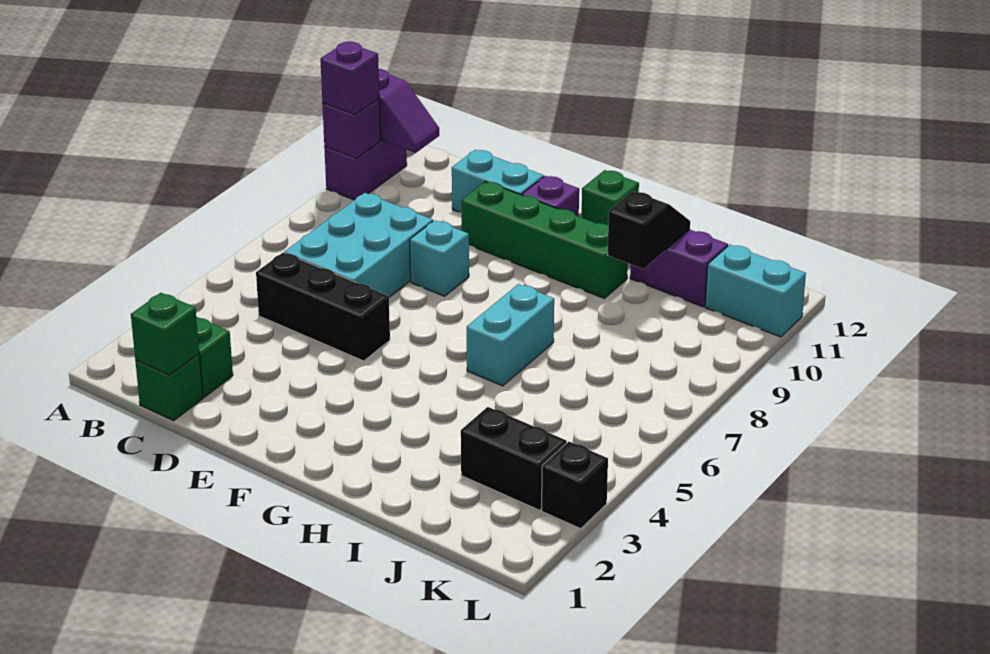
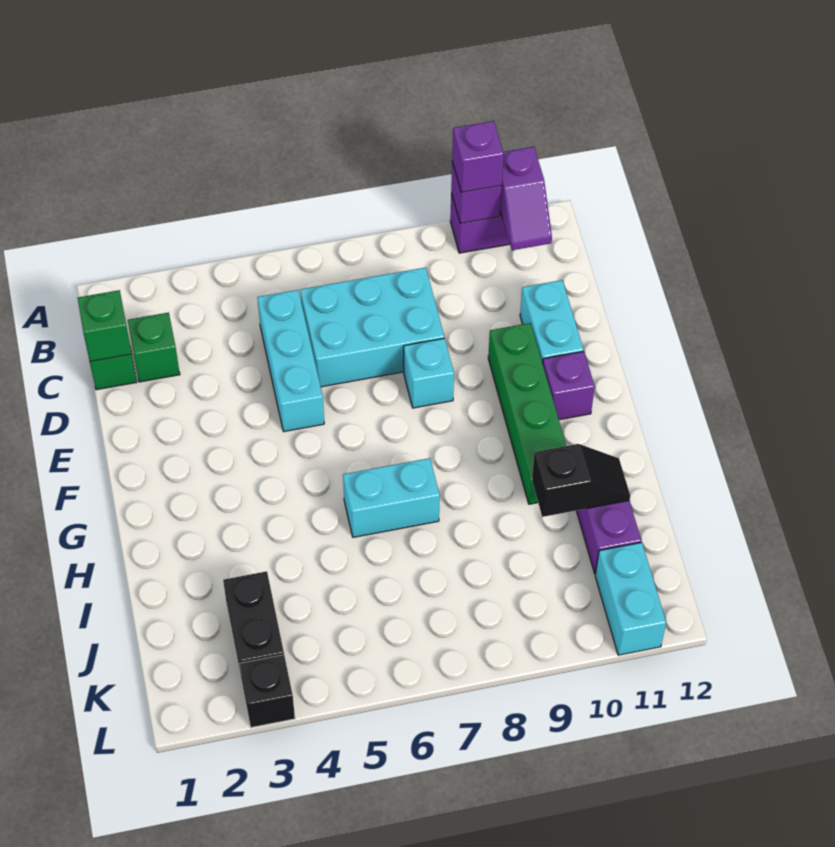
black 1x3 brick [256,253,390,361] -> cyan 1x3 brick [257,290,324,432]
green 1x1 brick [581,170,639,225] -> none

